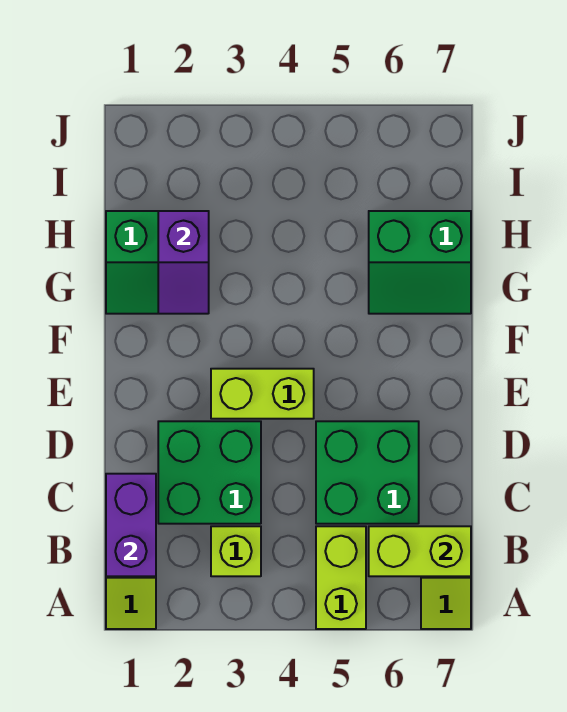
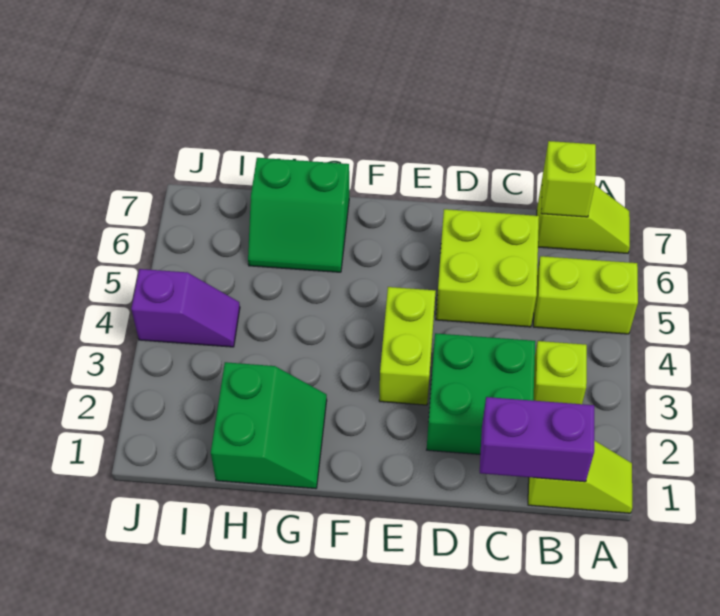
lime 1x2 brick [369,526,471,576] -> lime 1x1 brick [541,141,596,217]
green 2x2 brick [316,421,419,524] -> lime 2x2 brick [436,209,539,327]
purple 1x2 slope [158,211,209,314] -> purple 1x2 slope moved to [131,269,240,347]
green 2x2 slope [369,211,471,314] -> green 2x2 slope turned to [248,158,349,272]

